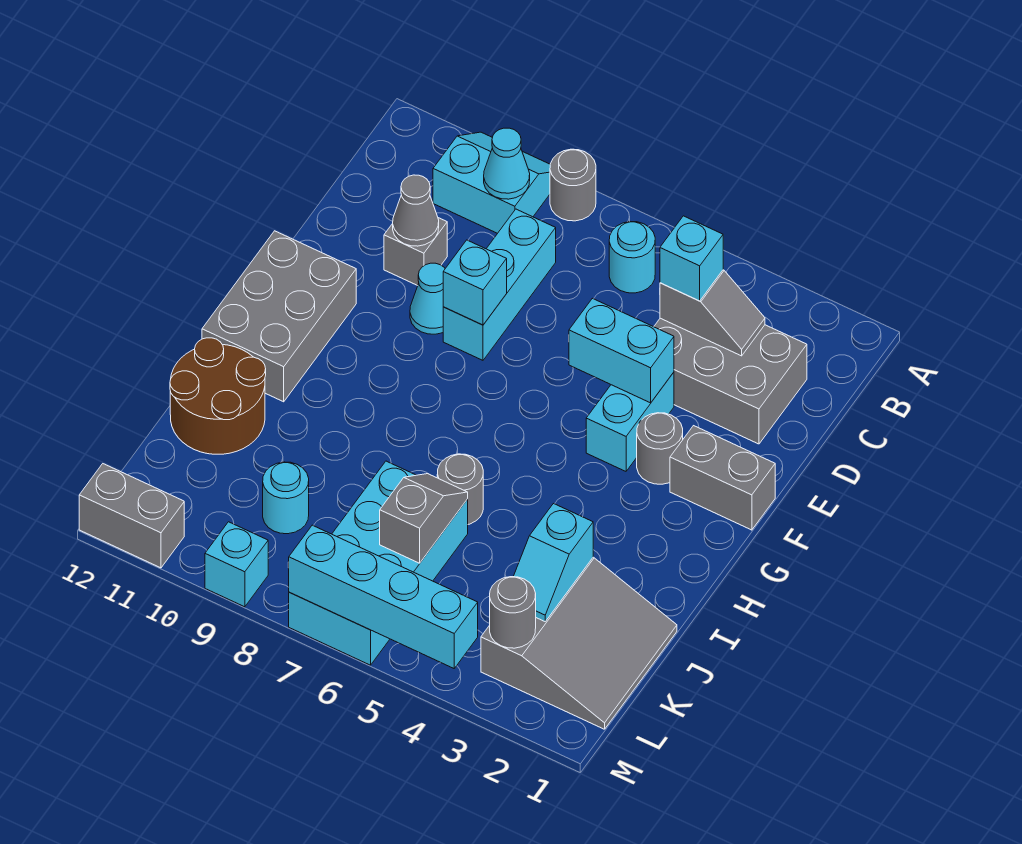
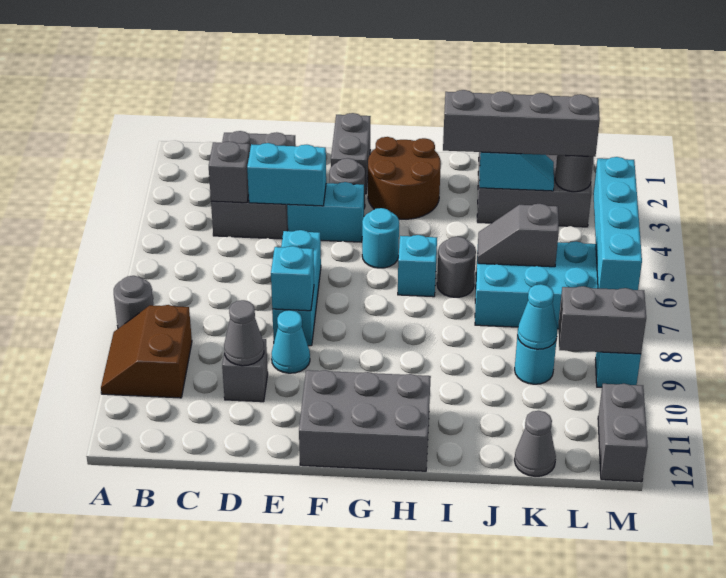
cyan 2x2 slope [433,132,550,233] -> brown 2x2 slope [101,305,192,398]
cyan 1x1 round brick [609,222,655,293] -> cyan 1x1 round brick moved to [362,208,399,268]
cyan 1x1 cone [484,128,530,199] -> cyan 1x1 cone moved to [517,284,557,349]
cyan 1x1 brick [660,216,723,301] -> cyan 1x1 brick moved to [398,235,437,297]
cyan 1x3 brick [443,209,556,360] -> cyan 1x3 brick turned to [272,230,321,346]
cyan 1x2 brick [569,298,674,403] -> cyan 1x2 brick turned to [247,143,326,206]
none -> grey 1x4 brick [443,90,600,157]
brown 2x2 round brick [170,338,266,454] -> brown 2x2 round brick moved to [368,137,441,219]
none -> grey 1x1 cone [515,411,556,476]
none -> grey 1x2 brick [559,286,646,354]

